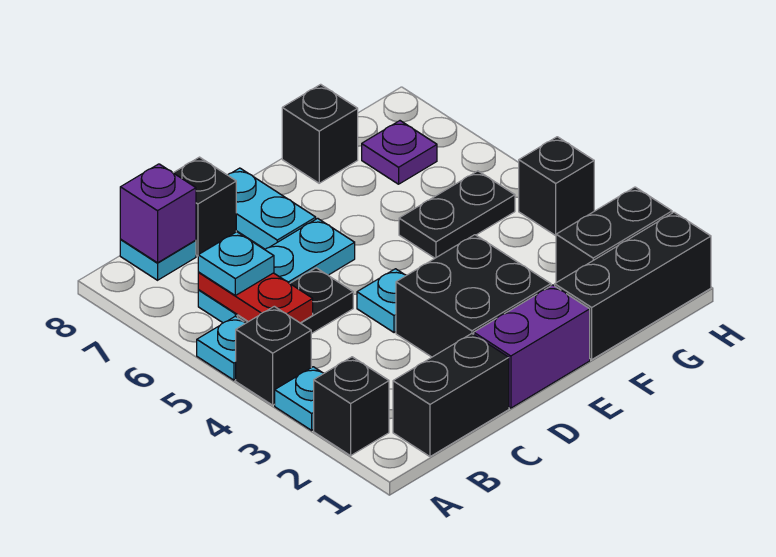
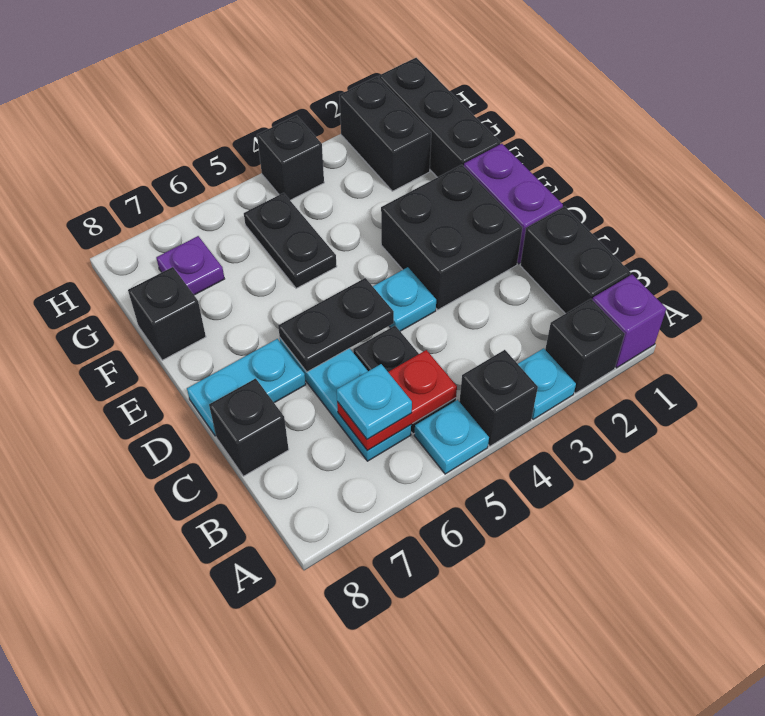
cyan 1x1 plate [120,240,196,280] -> none
purple 1x1 brick [120,164,196,263] -> purple 1x1 brick moved to [593,274,666,368]
none -> black 1x2 plate [278,278,394,372]

